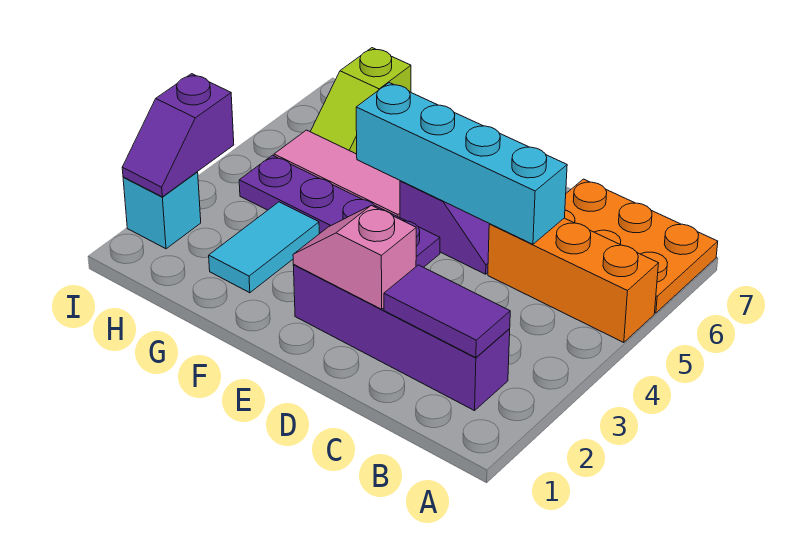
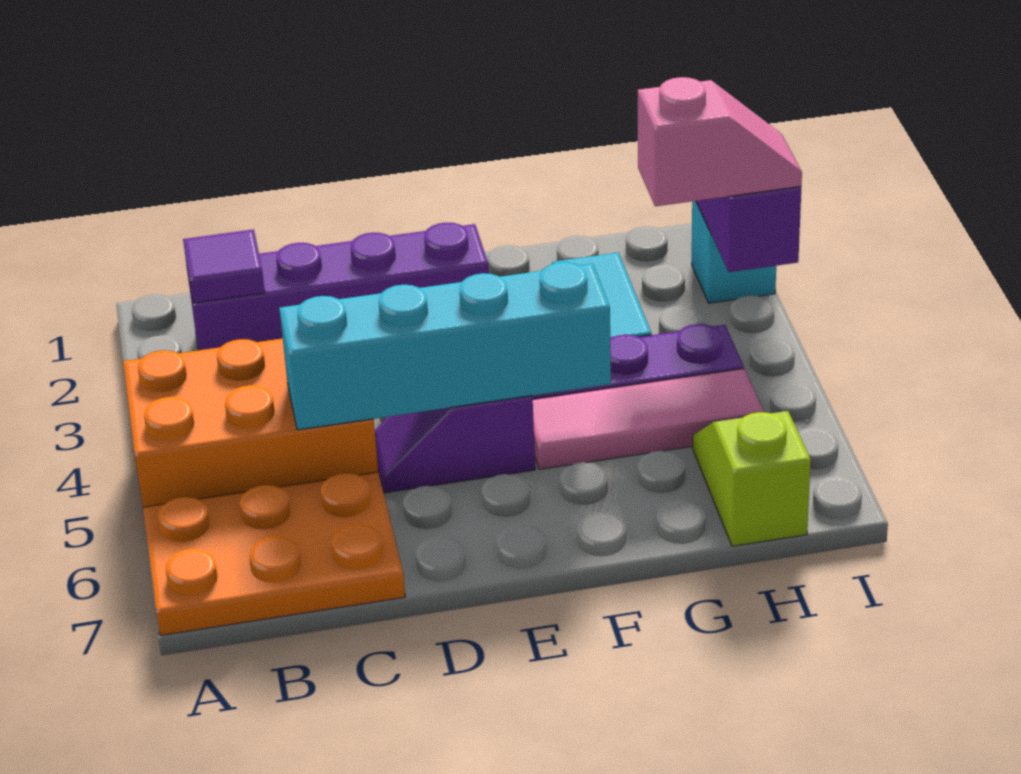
orange 1x3 brick [488,218,659,343] -> orange 2x3 brick [123,338,378,507]
purple 1x2 tile [384,265,510,358] -> purple 1x1 tile [183,229,265,303]
pink 1x2 slope [293,205,416,309] -> pink 1x2 slope moved to [638,77,802,206]

